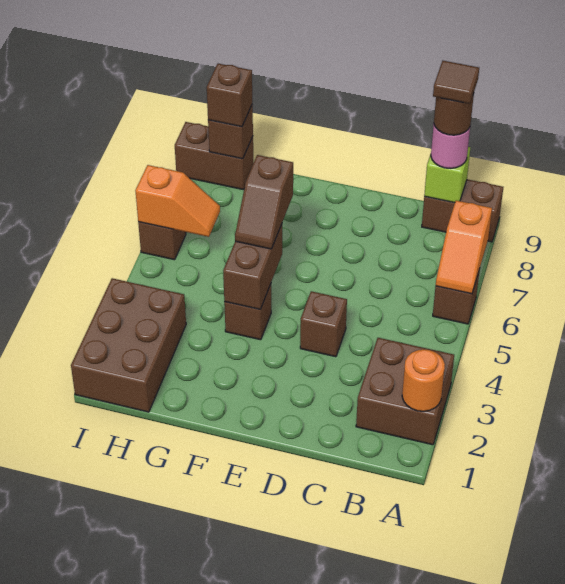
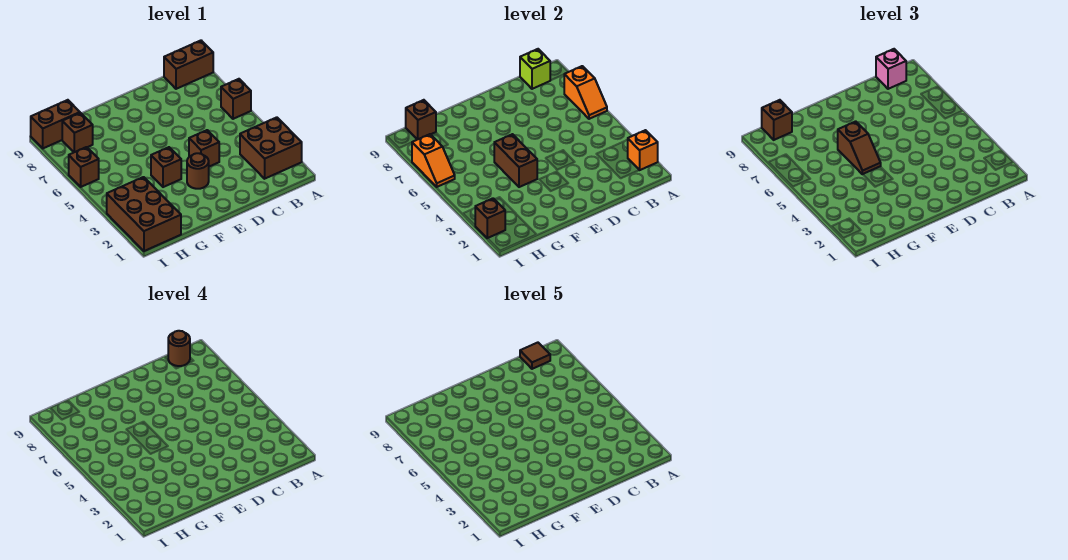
orange 1x1 round brick [402,349,445,411] -> orange 1x1 brick [628,130,658,170]
pink 1x1 round brick [431,125,470,168] -> pink 1x1 brick [876,49,906,89]
none -> brown 1x1 round brick [187,153,209,189]
orange 1x2 slope [135,165,220,237] -> orange 1x2 slope turned to [412,134,455,187]
none -> brown 1x1 brick [62,113,93,152]
none -> brown 1x1 brick [475,198,505,238]

